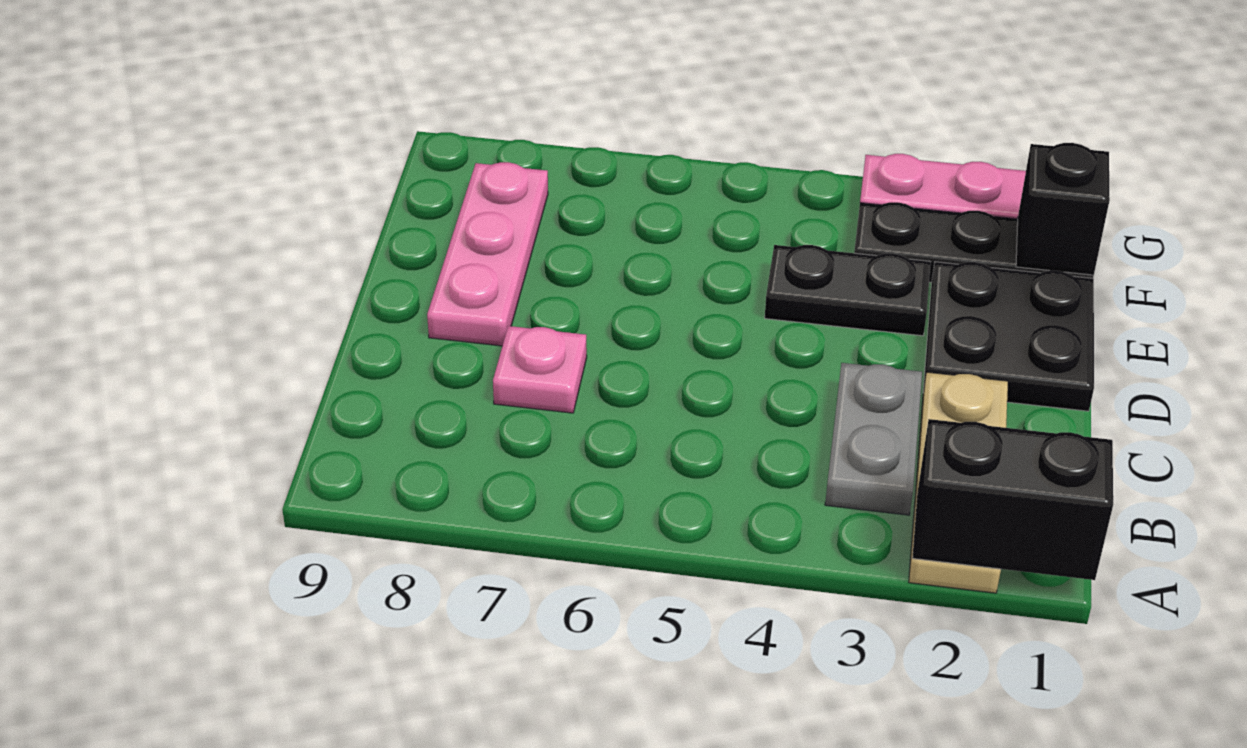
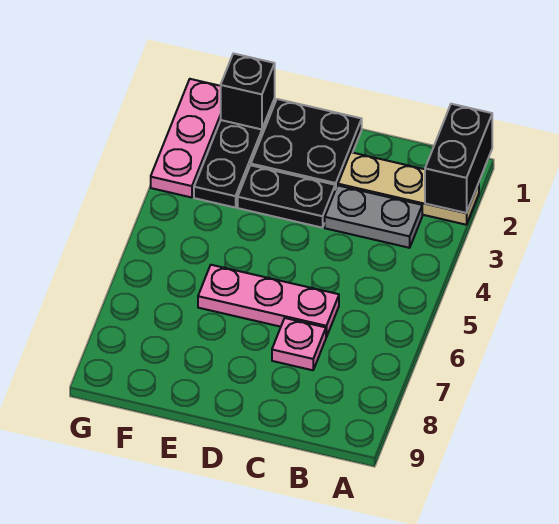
pink 1x3 plate [427,162,548,346] -> pink 1x3 plate moved to [198,265,339,337]
black 1x2 plate [765,245,931,336] -> black 1x2 plate turned to [238,165,335,228]

